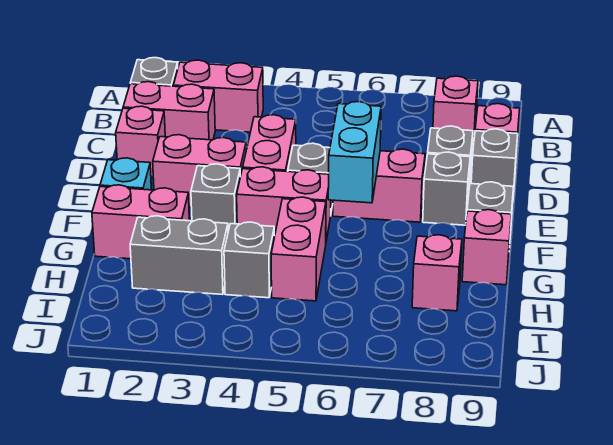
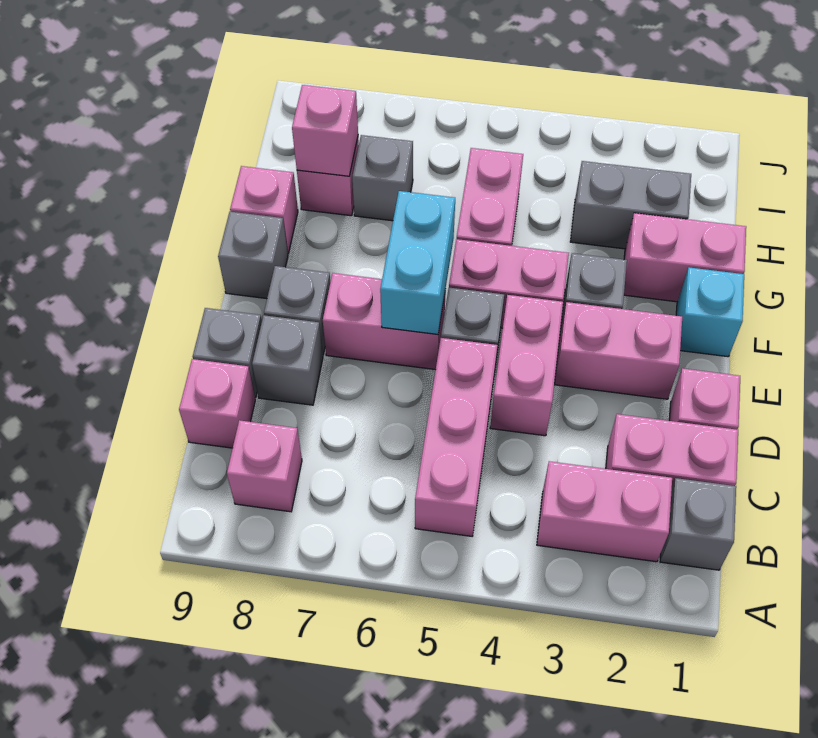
none -> pink 1x3 brick [415,338,498,536]
grey 1x1 brick [224,222,275,298] -> grey 1x1 brick moved to [352,135,413,221]
none -> pink 1x1 brick [292,85,358,176]

